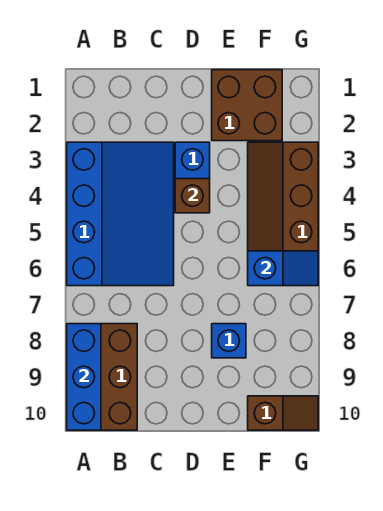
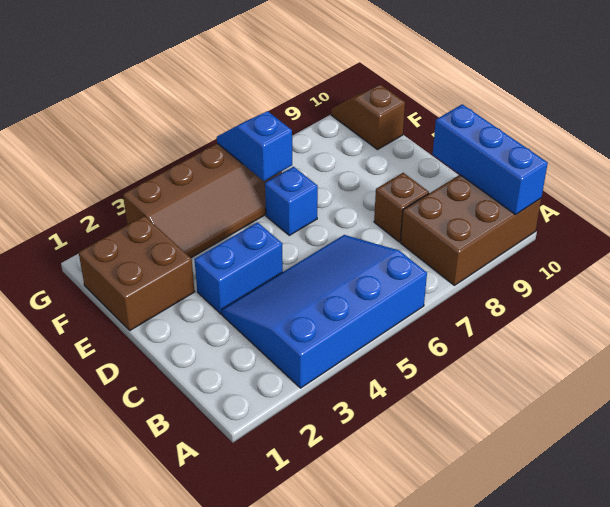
blue 1x3 brick [67,324,101,430] -> blue 1x3 brick turned to [433,104,548,215]
brown 1x1 brick [175,179,210,213] -> brown 1x1 brick moved to [374,173,429,242]
blue 1x1 brick [212,324,246,358] -> blue 1x1 brick moved to [265,167,318,235]

